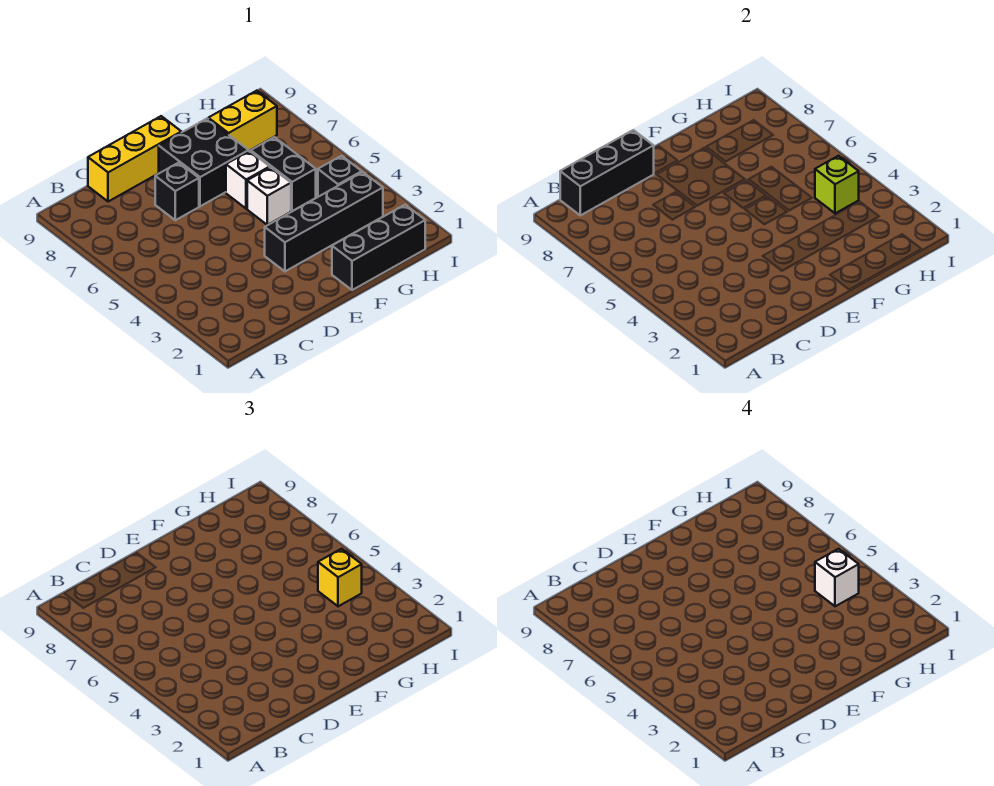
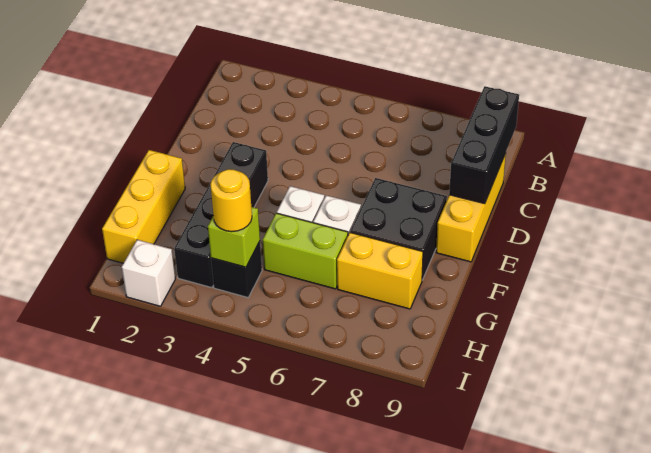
black 1x1 brick [155,163,199,220] -> none
black 1x3 brick [332,205,425,290] -> yellow 1x3 brick [102,150,185,263]
black 1x2 brick [251,137,316,211] -> lime 1x2 brick [263,213,348,289]
yellow 1x2 brick [208,91,277,151] -> yellow 1x2 brick turned to [337,233,423,309]
yellow 1x1 brick [318,549,362,606] -> yellow 1x1 round brick [211,169,252,232]
white 1x1 brick [815,549,859,606] -> white 1x1 brick moved to [122,240,175,306]

